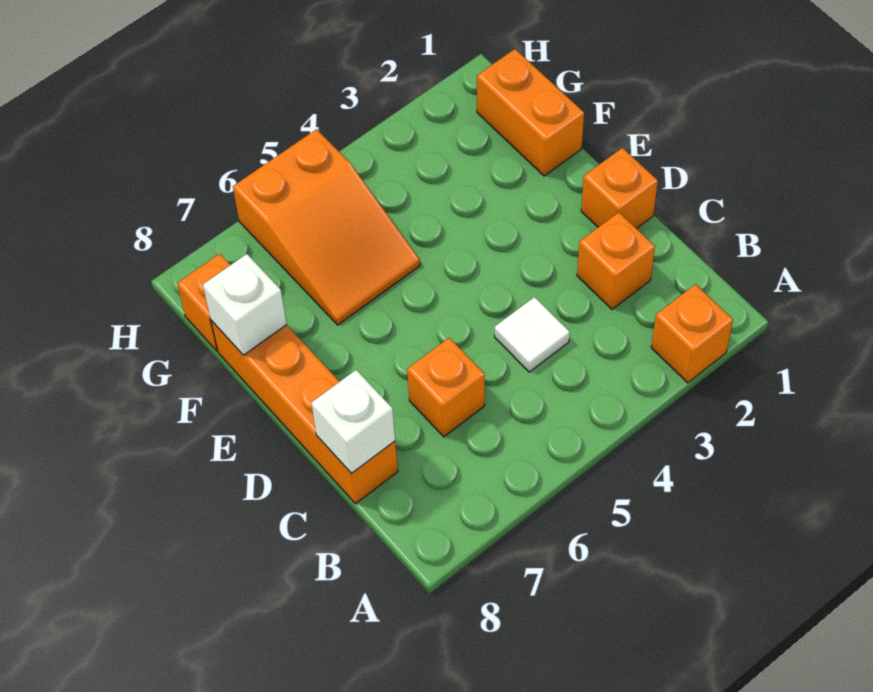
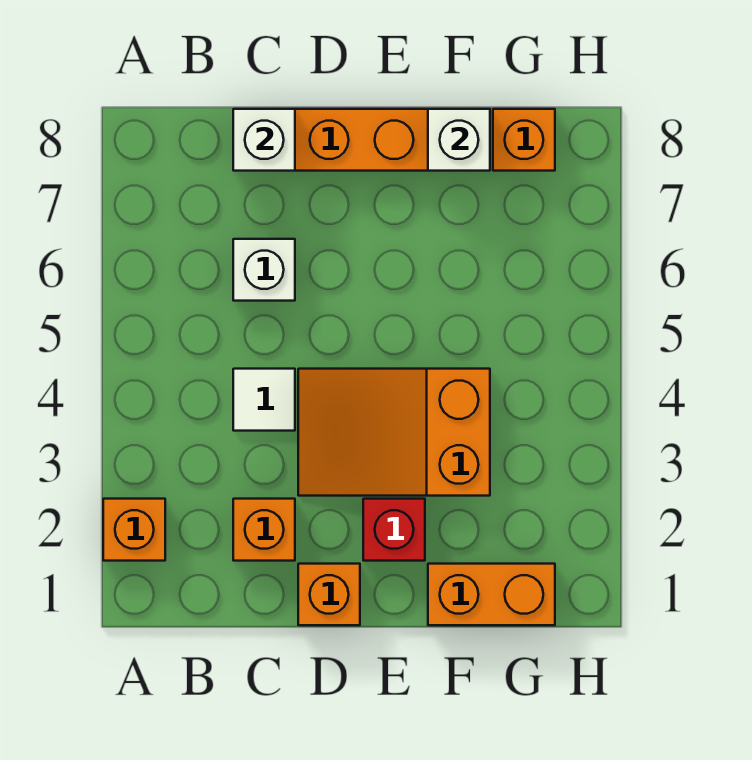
orange 1x1 brick [407,338,485,437] -> white 1x1 brick [233,239,295,301]
none -> red 1x1 brick [363,499,425,561]
orange 2x3 slope [233,129,420,325] -> orange 2x3 slope moved to [298,369,490,496]

